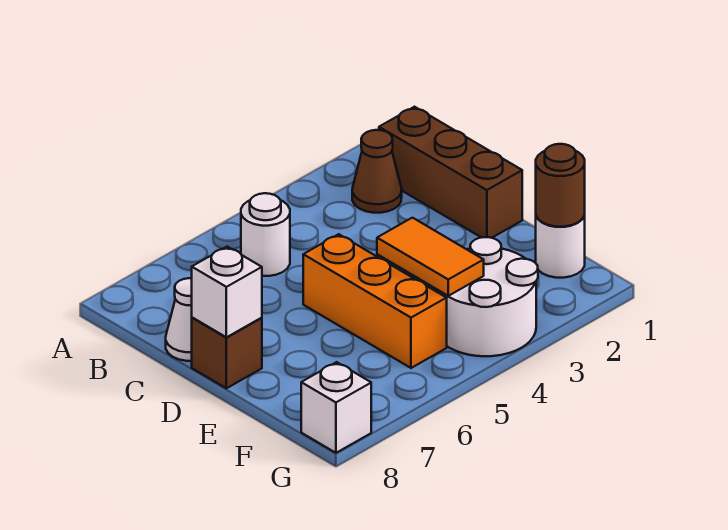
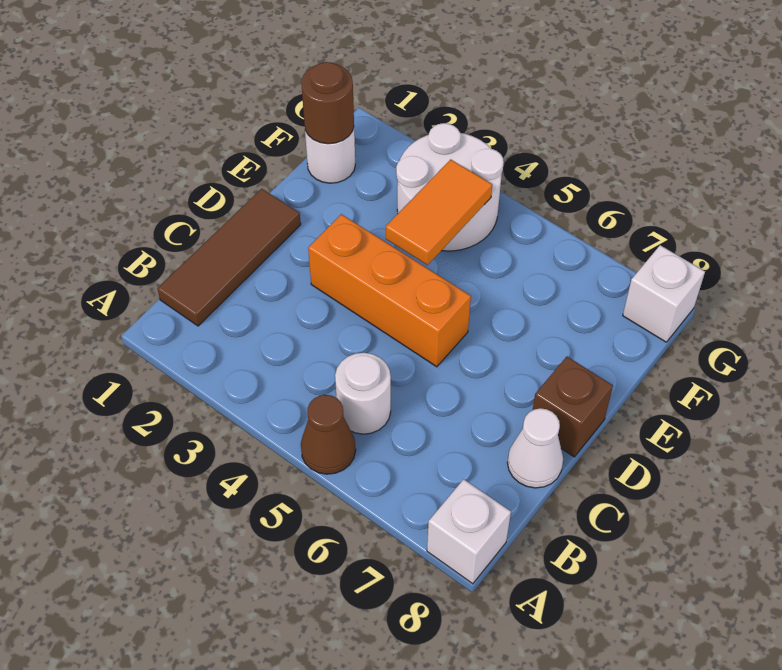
brown 1x3 brick [379,107,522,238] -> brown 1x3 tile [157,189,301,326]
brown 1x1 cone [352,130,402,213] -> brown 1x1 cone moved to [301,395,356,474]
orange 1x3 brick [303,234,447,368] -> orange 1x3 brick turned to [308,214,471,367]
white 1x1 brick [192,247,262,337] -> white 1x1 brick moved to [427,479,511,584]

